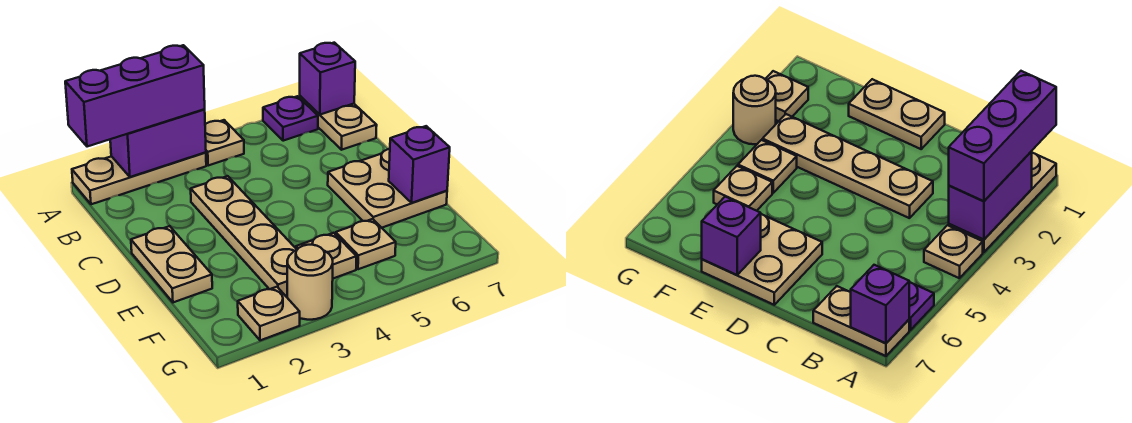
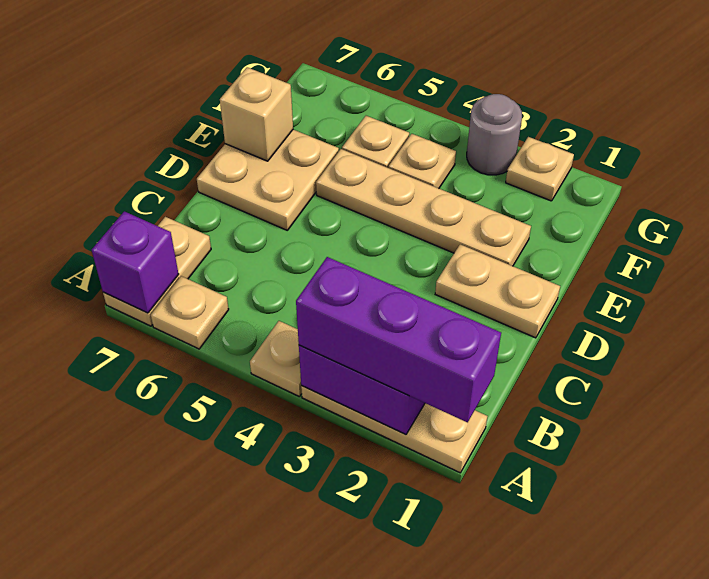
purple 1x1 plate [263,96,318,141] -> tan 1x1 plate [151,276,229,349]
tan 1x4 plate [191,176,297,296] -> tan 1x4 plate turned to [316,149,531,266]
tan 1x2 plate [131,226,212,302] -> tan 1x2 plate turned to [435,244,560,338]
purple 1x1 brick [389,126,450,203] -> tan 1x1 brick [220,67,293,161]
tan 1x1 round brick [287,244,333,320] -> grey 1x1 round brick [467,94,522,175]

